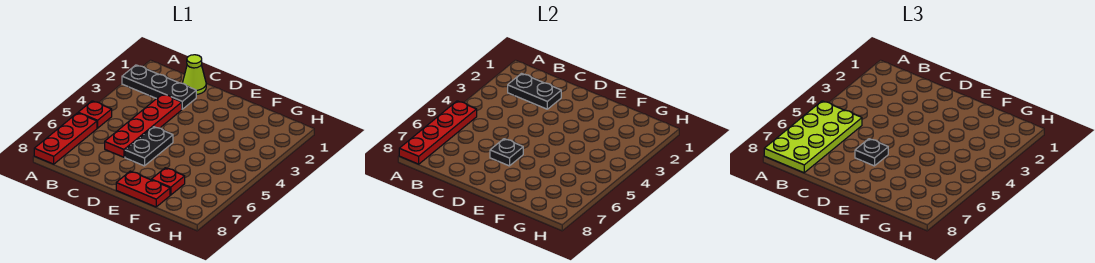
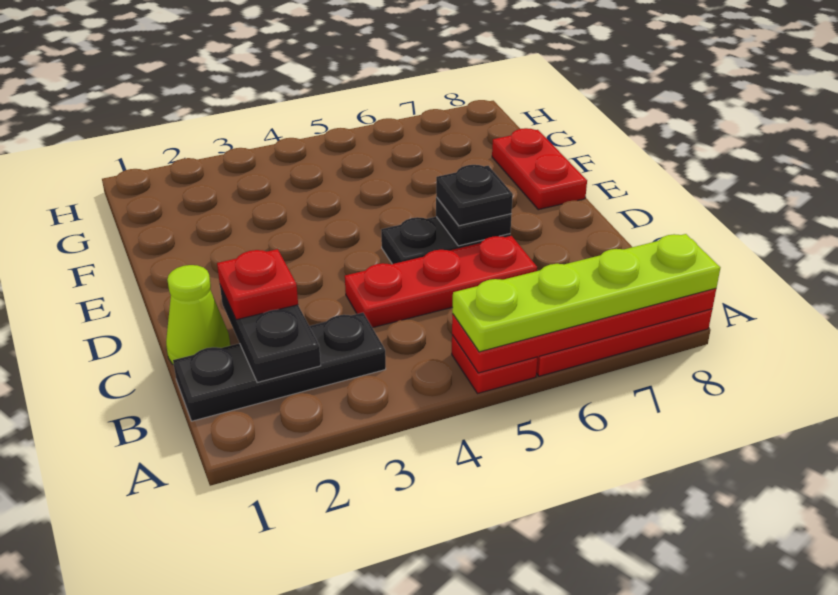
black 1x3 plate [122,65,196,109] -> black 1x3 plate turned to [173,313,386,421]
lime 2x4 plate [764,101,862,173] -> lime 1x4 plate [452,234,720,352]
red 1x4 plate [105,94,182,157] -> red 1x3 plate [345,236,537,328]
red 1x1 plate [151,168,185,195] -> red 1x1 plate moved to [217,249,298,320]

